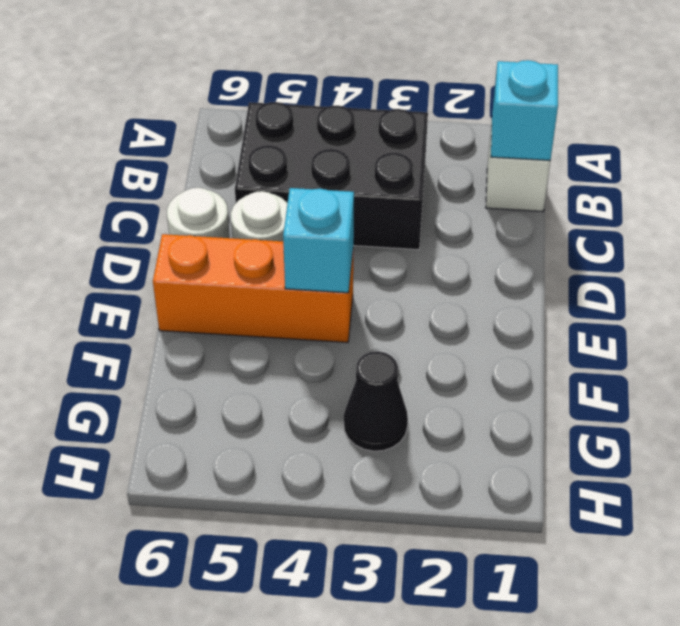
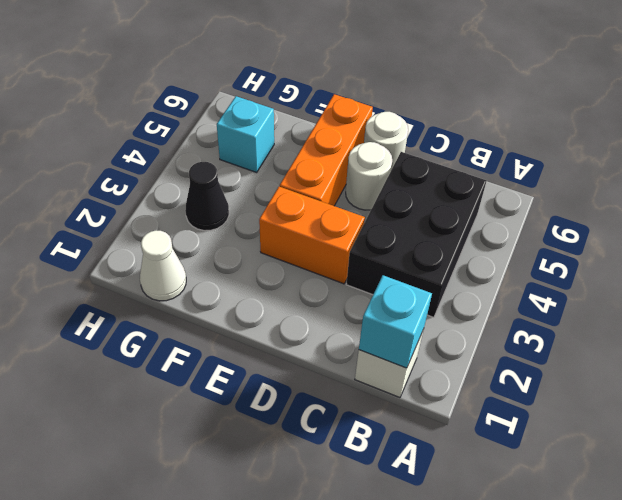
none -> orange 1x2 brick [259,187,365,284]
cyan 1x1 brick [283,188,354,293] -> cyan 1x1 brick moved to [217,96,274,172]
none -> white 1x1 cone [140,230,186,301]

